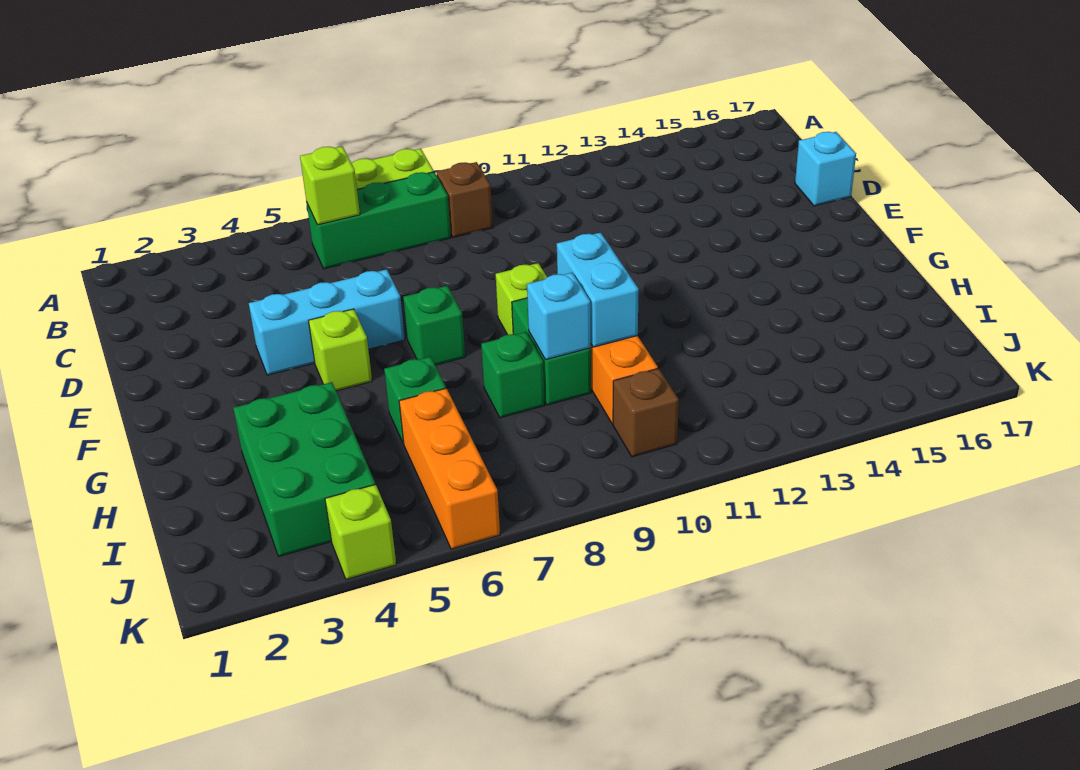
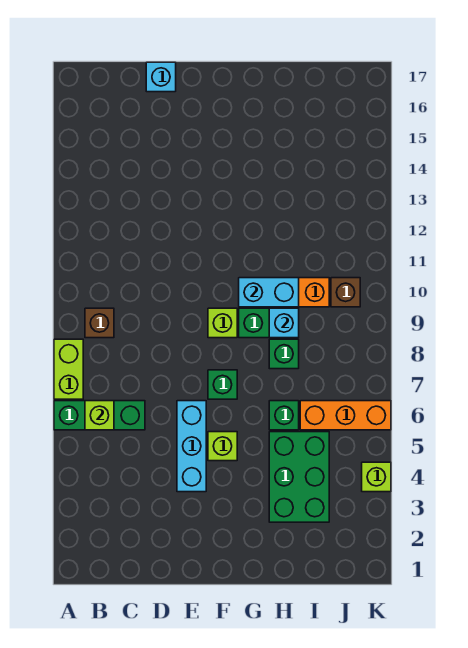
green 1x3 brick [307,172,451,269] -> green 1x3 brick turned to [54,401,145,430]
green 2x3 brick [233,382,375,556] -> green 2x3 brick turned to [269,432,329,522]

